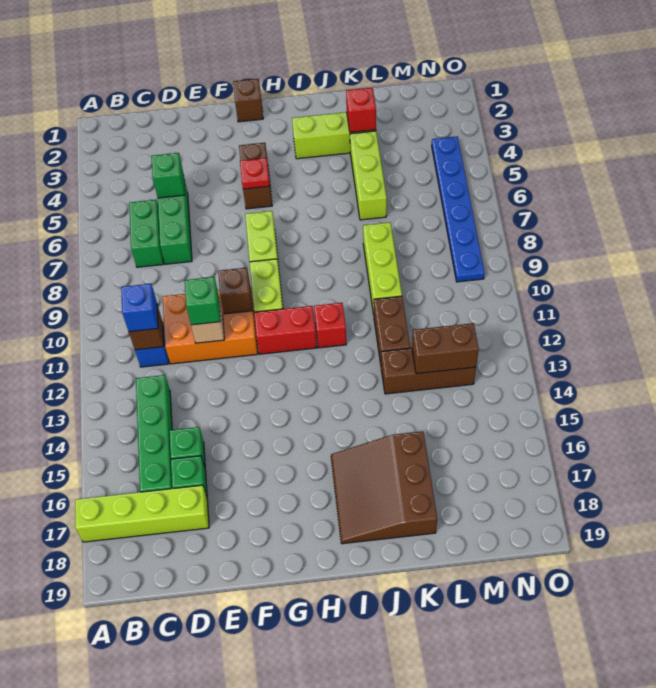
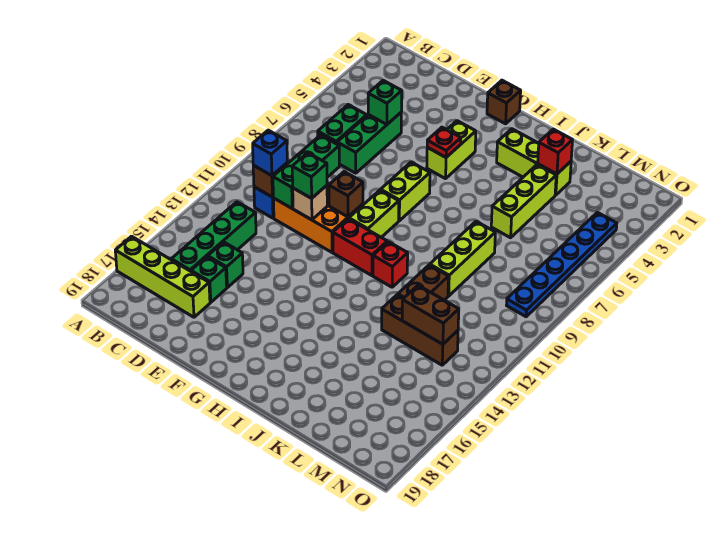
none -> green 1x3 brick [273,135,339,208]
brown 1x2 brick [239,143,272,209] -> lime 1x2 brick [427,121,476,179]
brown 3x3 slope [331,431,437,544] -> none

